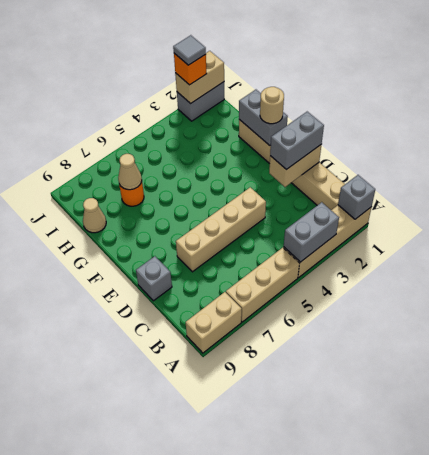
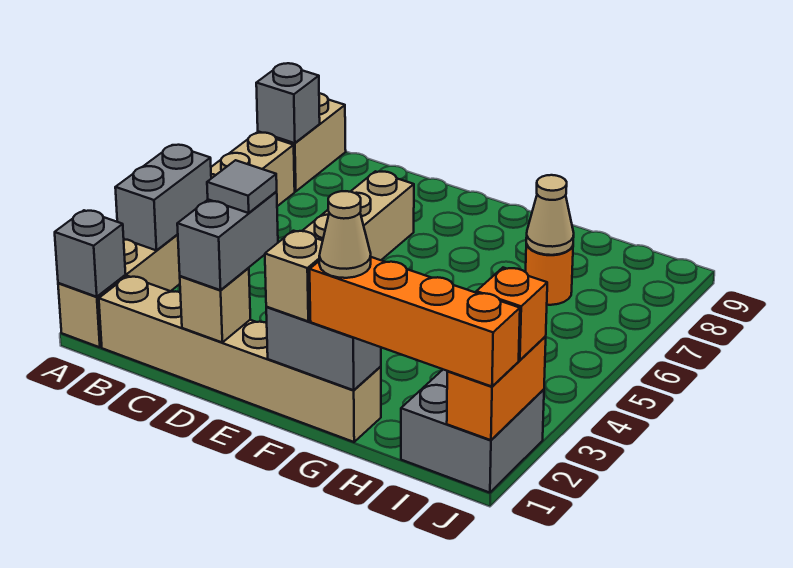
tan 1x2 brick [269,145,321,187] -> tan 1x1 brick [180,268,250,342]
grey 1x1 brick [136,256,172,301] -> grey 1x1 brick moved to [256,63,320,143]
tan 1x1 round brick [260,87,284,124] -> tan 1x1 brick [265,231,323,321]
none -> orange 1x4 brick [310,257,520,387]
tan 1x1 cone [83,198,106,233] -> tan 1x1 cone moved to [319,191,371,278]
grey 1x2 brick [177,82,224,121] -> grey 2x2 brick [401,370,544,493]
tan 1x2 brick [175,51,224,104] -> orange 1x2 brick [447,337,546,440]
grey 1x1 tile [173,35,206,65] -> grey 1x1 tile moved to [207,160,277,213]

